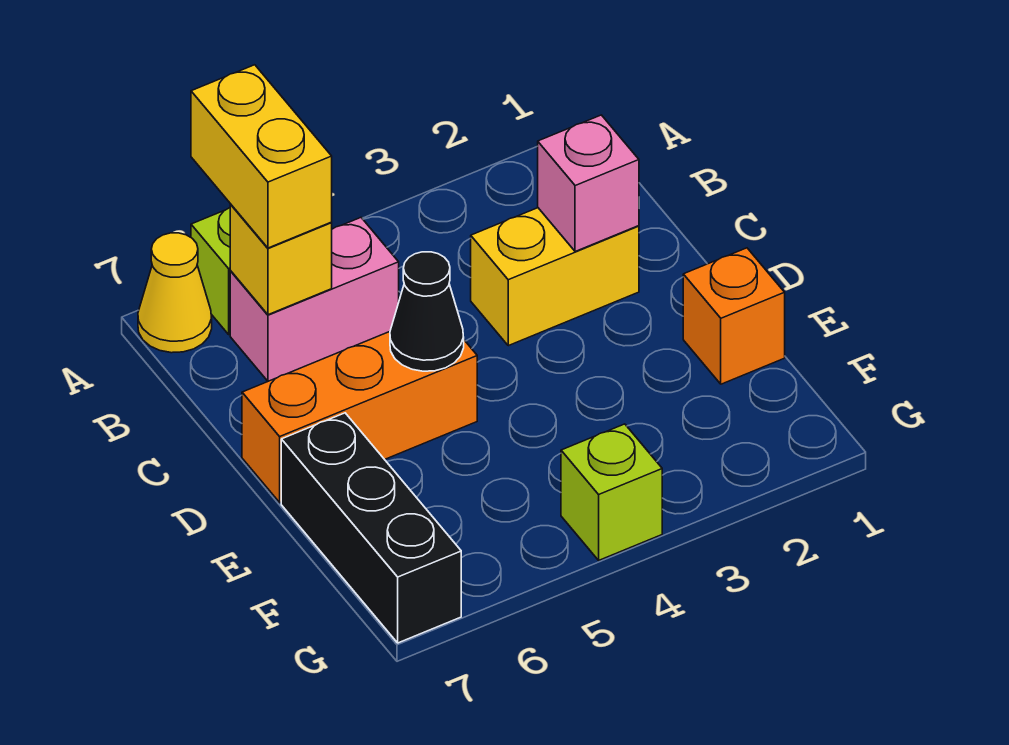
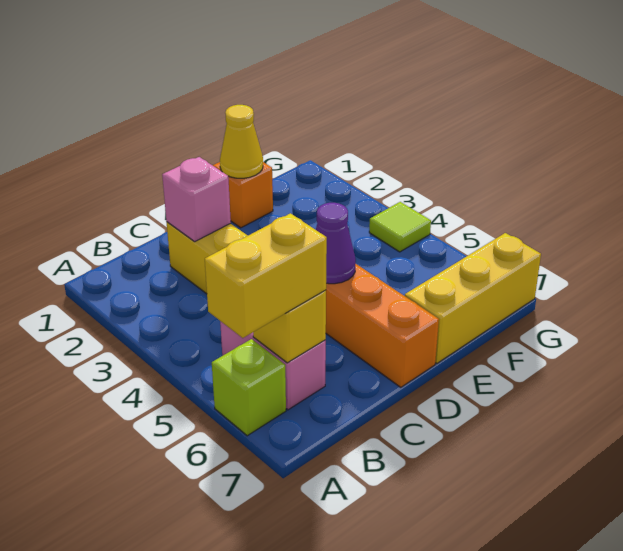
yellow 1x1 cone [138,233,212,353] -> yellow 1x1 cone moved to [220,105,263,178]
black 1x1 cone [390,252,464,371] -> purple 1x1 cone [316,203,356,284]
black 1x3 brick [281,413,461,643] -> yellow 1x3 brick [405,233,541,364]
lime 1x1 brick [561,424,662,560] -> lime 1x1 tile [369,202,431,252]

